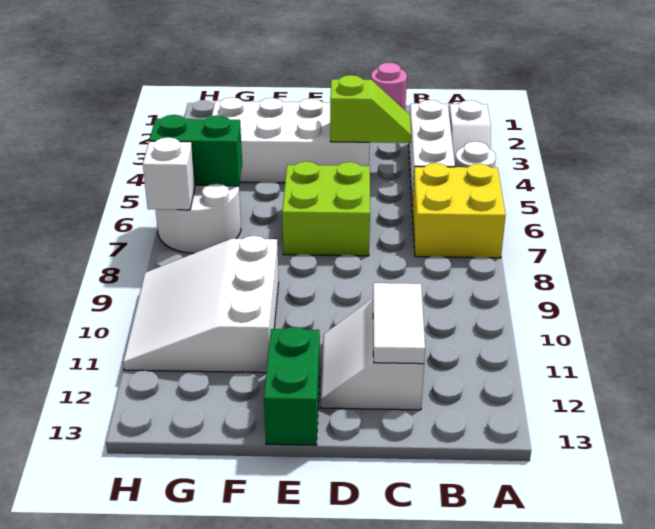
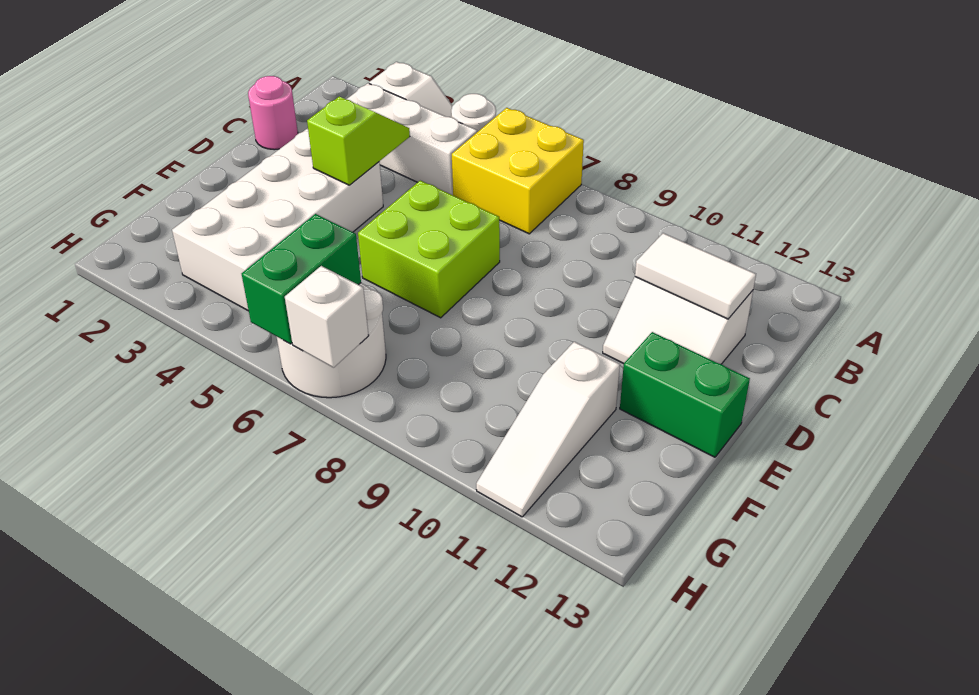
white 3x3 slope [123,236,279,373] -> white 1x3 slope [476,342,620,517]

